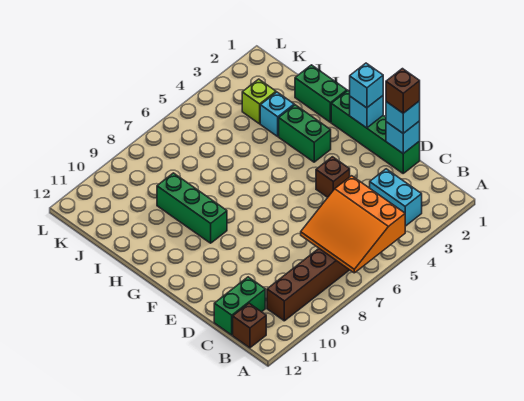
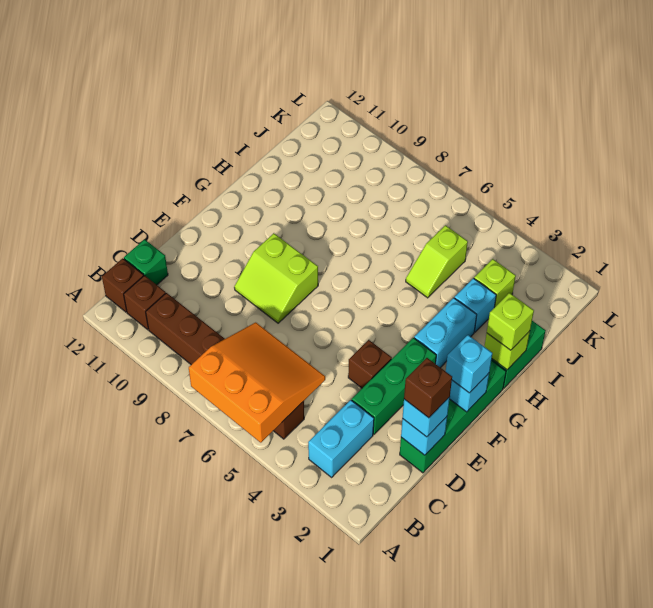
orange 3x3 slope [301,176,405,273] -> orange 3x3 slope turned to [189,322,325,442]
none -> brown 1x1 brick [124,275,166,330]
green 1x2 brick [214,277,265,335] -> green 1x1 brick [124,239,168,285]
none -> lime 2x2 slope [234,233,318,323]
green 1x2 brick [279,105,331,162] -> cyan 1x2 brick [414,298,477,368]
green 1x3 brick [157,173,227,243] -> green 1x3 brick moved to [352,338,436,434]
none -> lime 1x1 brick [484,331,530,370]
none -> lime 1x1 brick [487,293,534,350]
none -> lime 1x2 slope [406,225,468,298]

